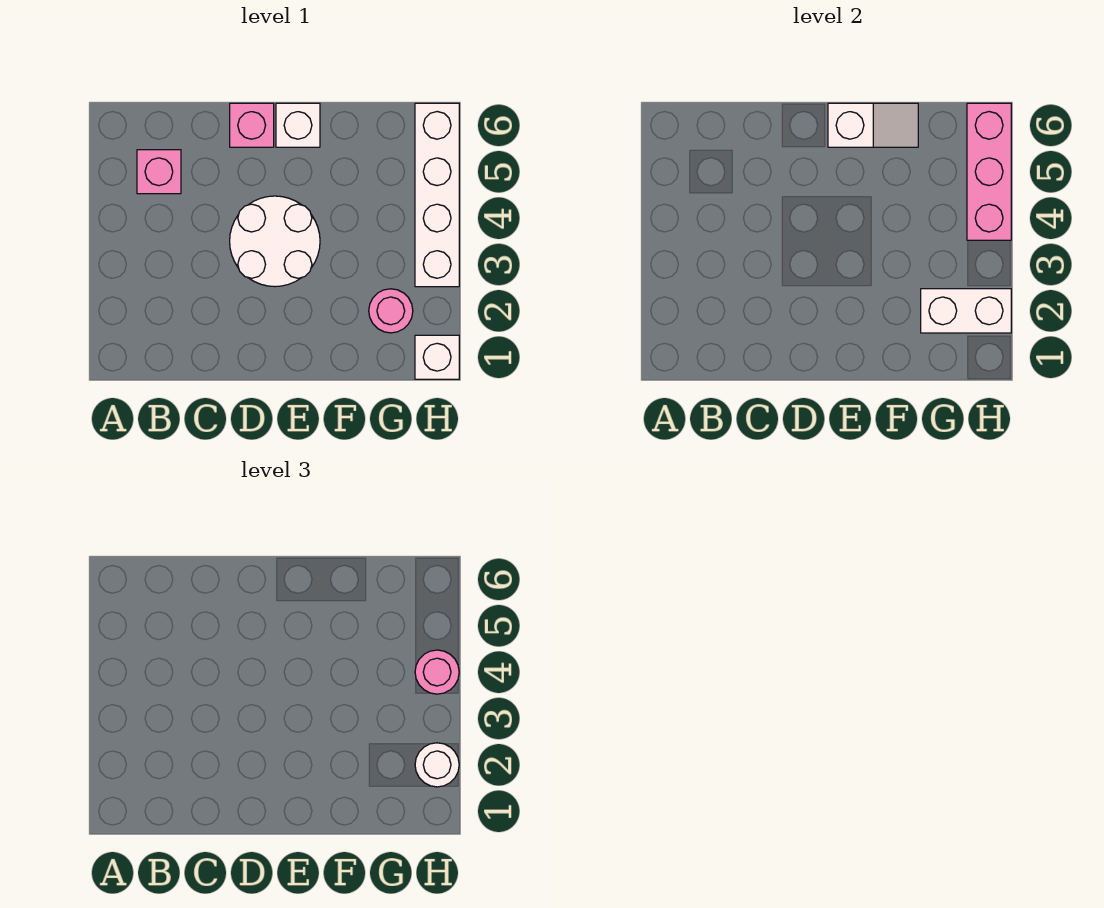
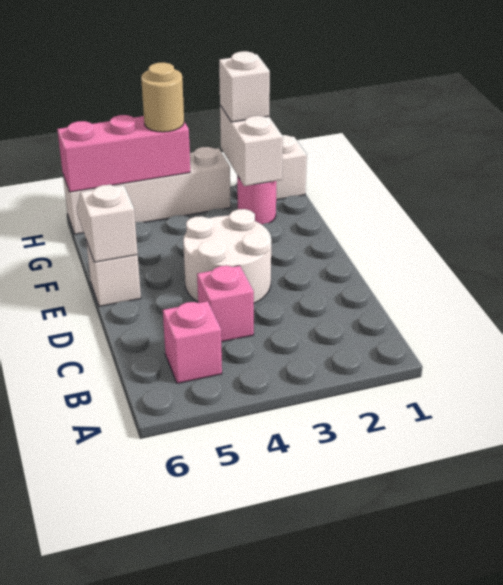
pink 1x1 brick [230,103,274,147] -> pink 1x1 brick moved to [197,266,254,342]
white 1x1 round brick [415,743,459,787] -> white 1x1 brick [219,51,270,122]
pink 1x1 round brick [415,650,459,694] -> tan 1x1 round brick [141,63,184,132]

